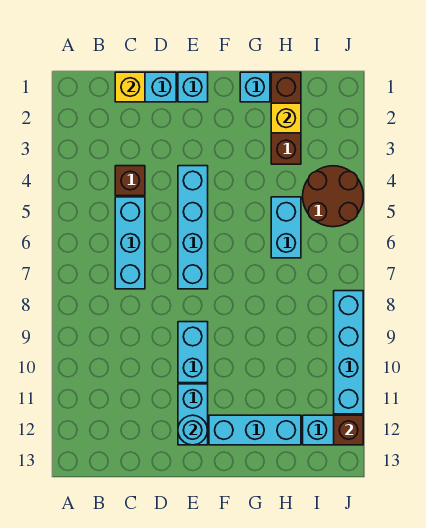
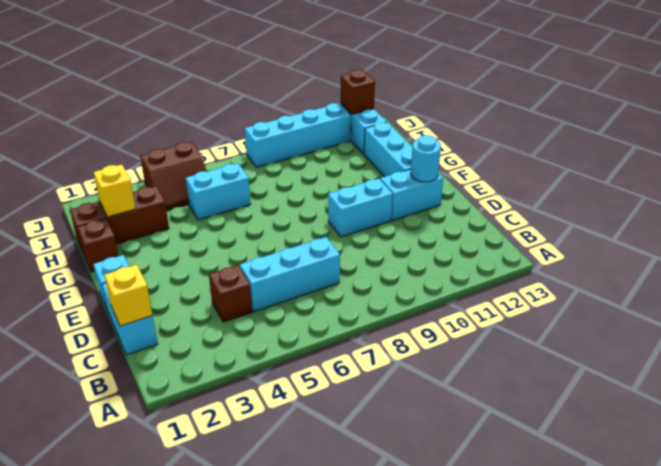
cyan 1x4 brick [178,166,208,289] -> none
cyan 1x1 brick [240,72,270,102] -> brown 1x1 brick [77,219,118,272]
brown 2x2 round brick [303,166,363,227] -> brown 2x2 slope [140,142,207,211]

